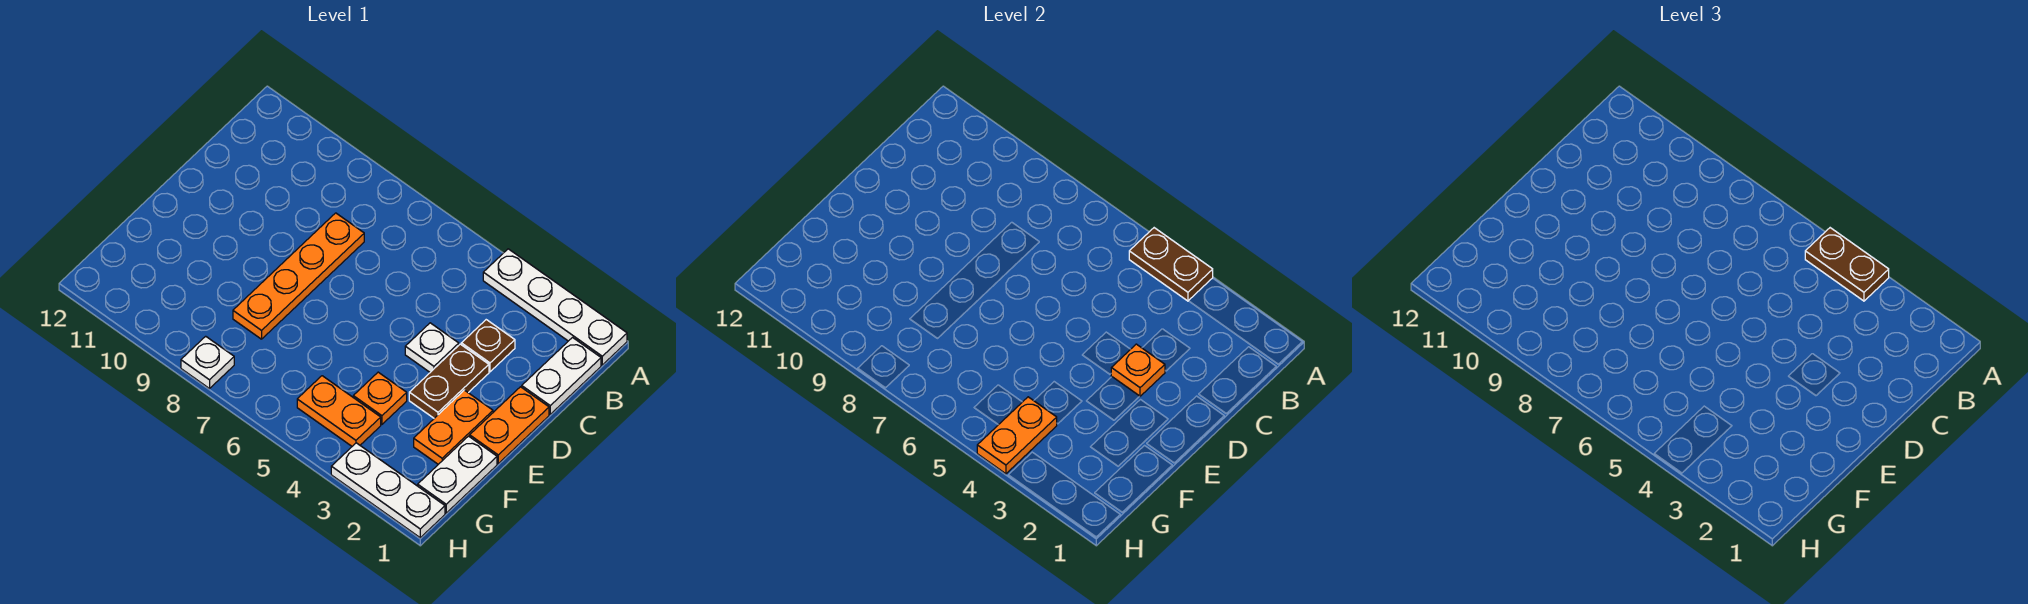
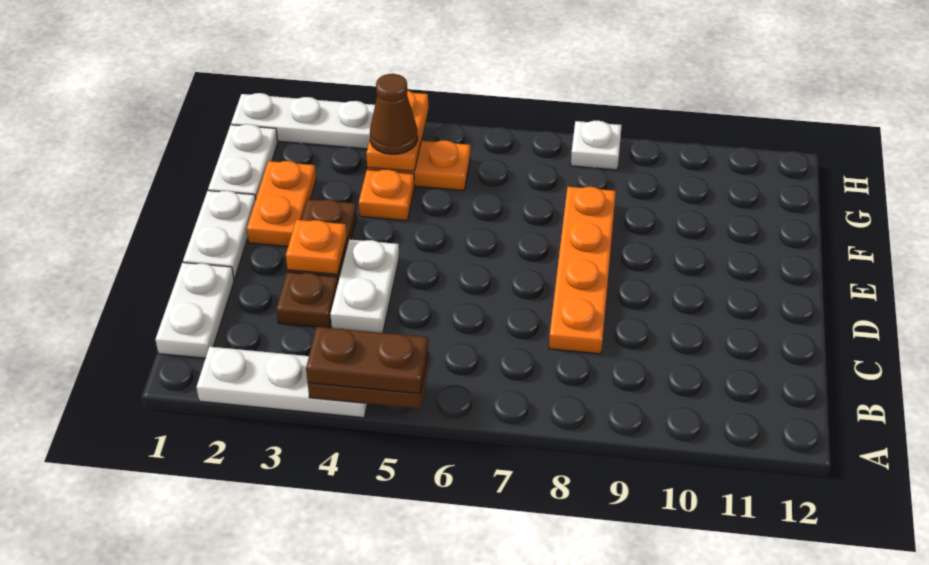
white 1x4 plate [483,249,627,365] -> white 1x3 plate [196,347,368,418]
orange 1x2 plate [470,387,549,464] -> white 1x2 plate [183,191,256,279]
white 1x1 plate [405,323,459,372] -> white 1x2 plate [330,240,399,333]
none -> brown 1x1 cone [370,74,418,154]

